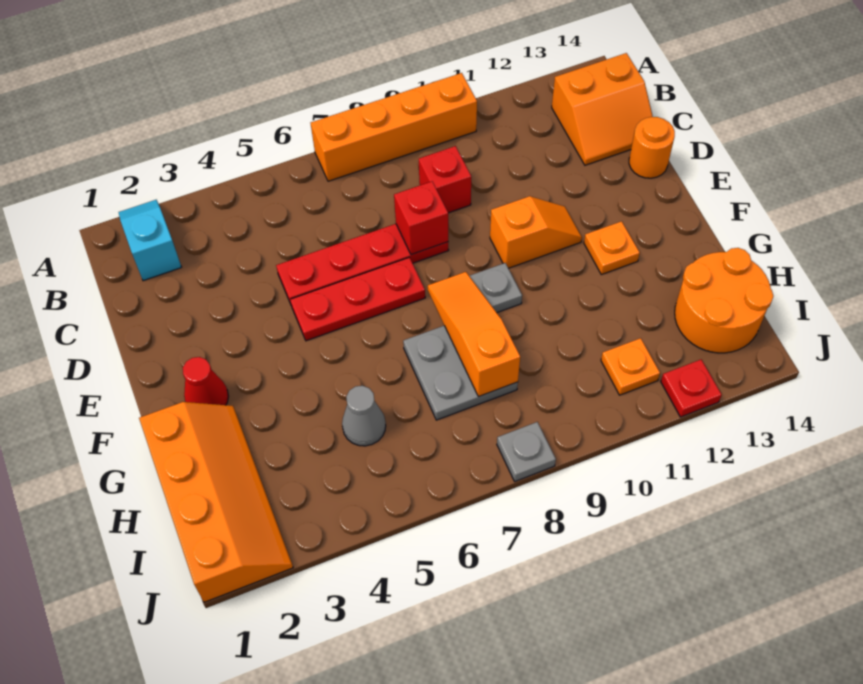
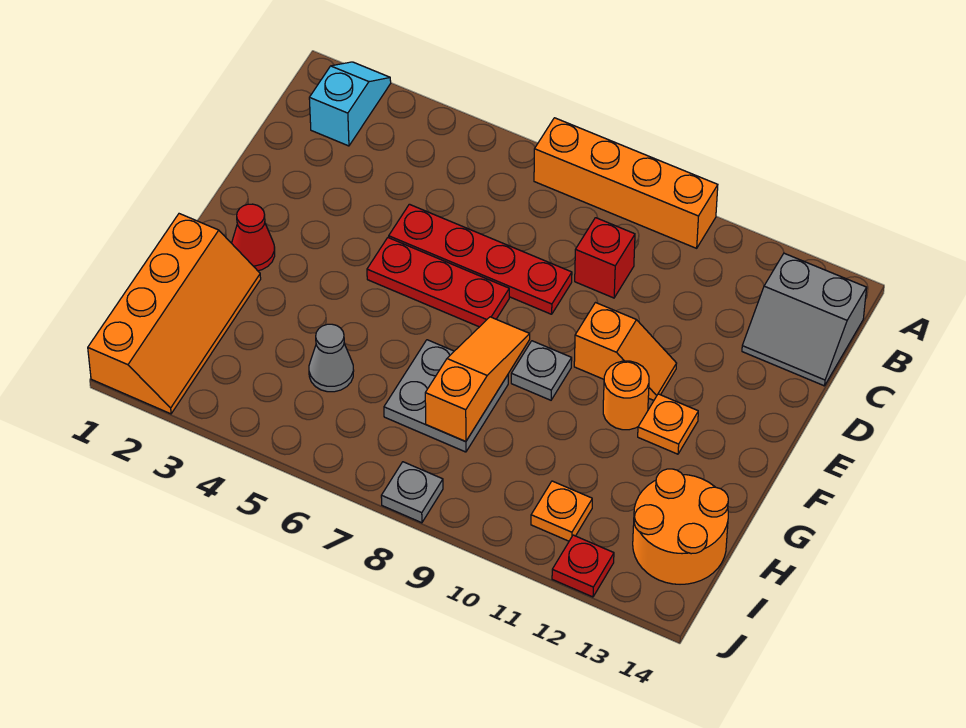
orange 2x2 slope [552,53,653,165] -> grey 2x2 slope [742,253,867,386]
red 1x1 brick [394,181,448,255] -> none
orange 1x1 round brick [629,117,675,178] -> orange 1x1 round brick moved to [603,361,649,430]

